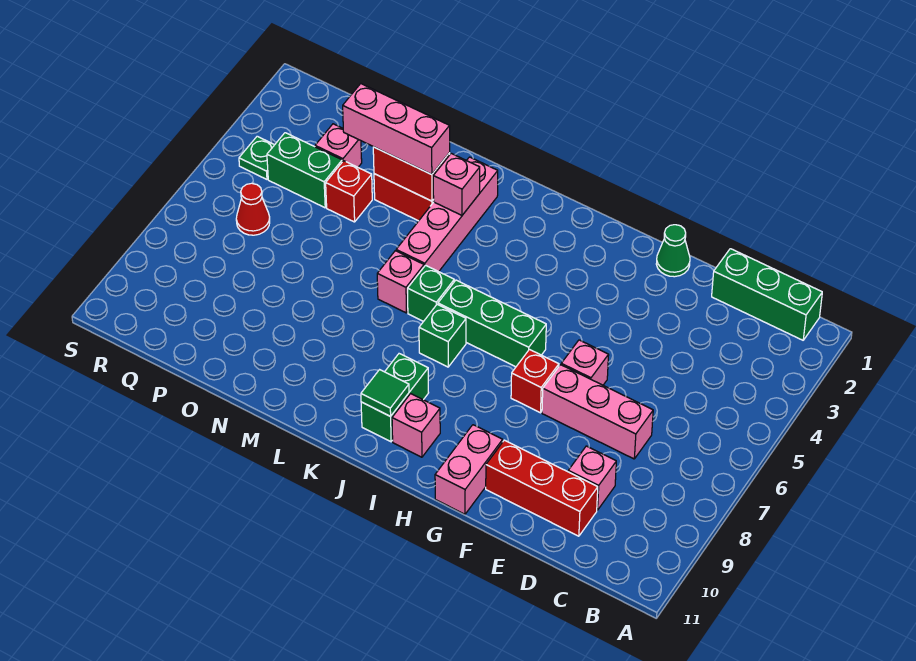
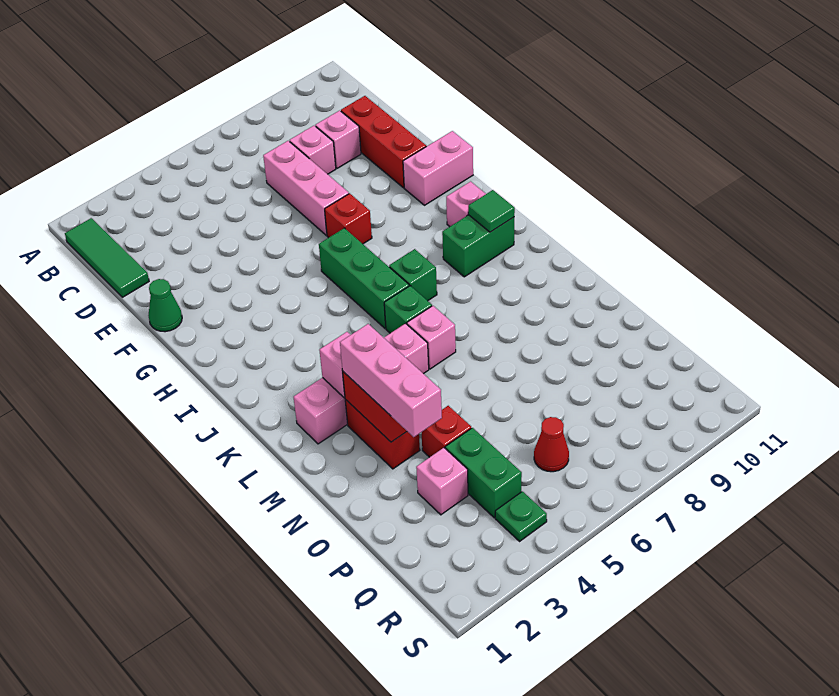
green 1x3 brick [712,249,822,340] -> green 1x3 tile [65,218,149,297]
pink 1x1 brick [561,340,609,385] -> pink 1x1 brick moved to [289,126,336,174]

